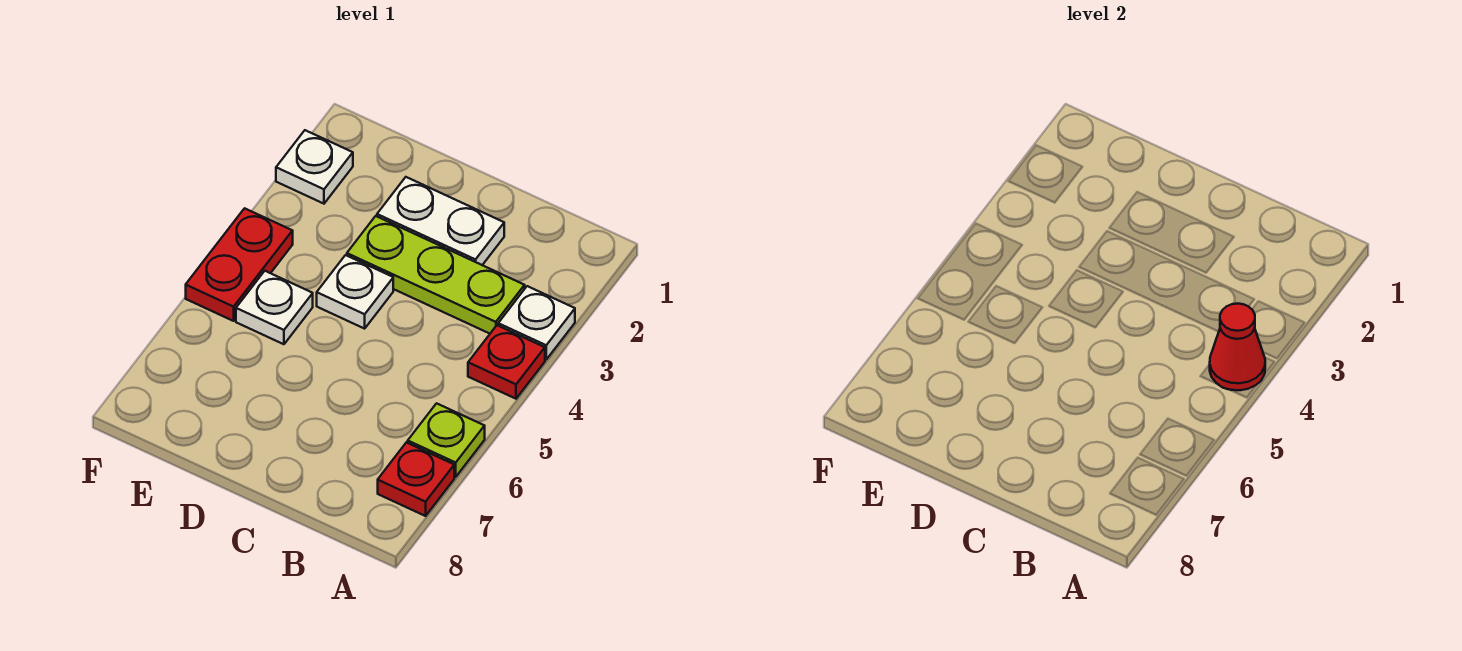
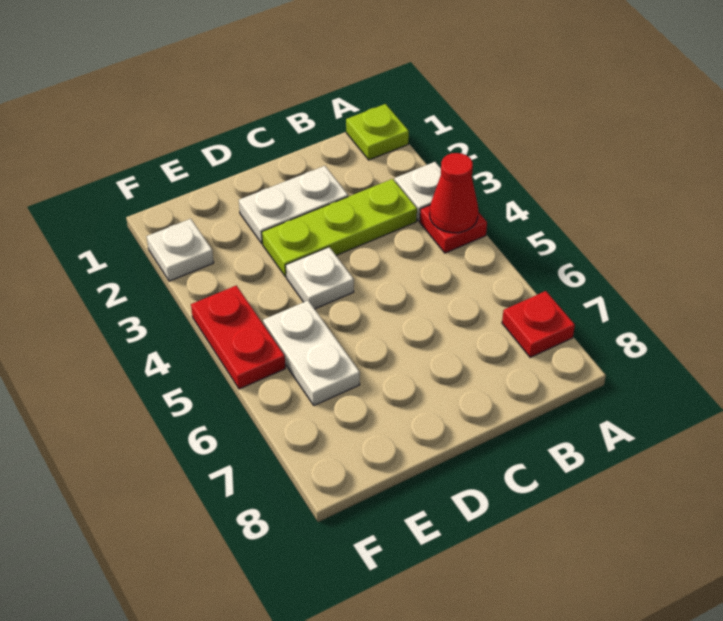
lime 1x1 plate [408,403,485,477] -> lime 1x1 plate moved to [346,104,409,160]
white 1x1 plate [236,271,313,344] -> white 1x2 plate [263,301,360,405]

